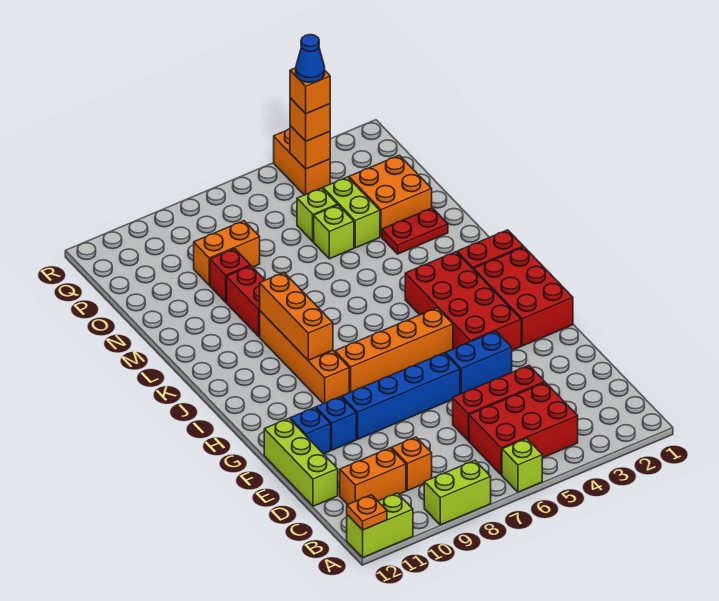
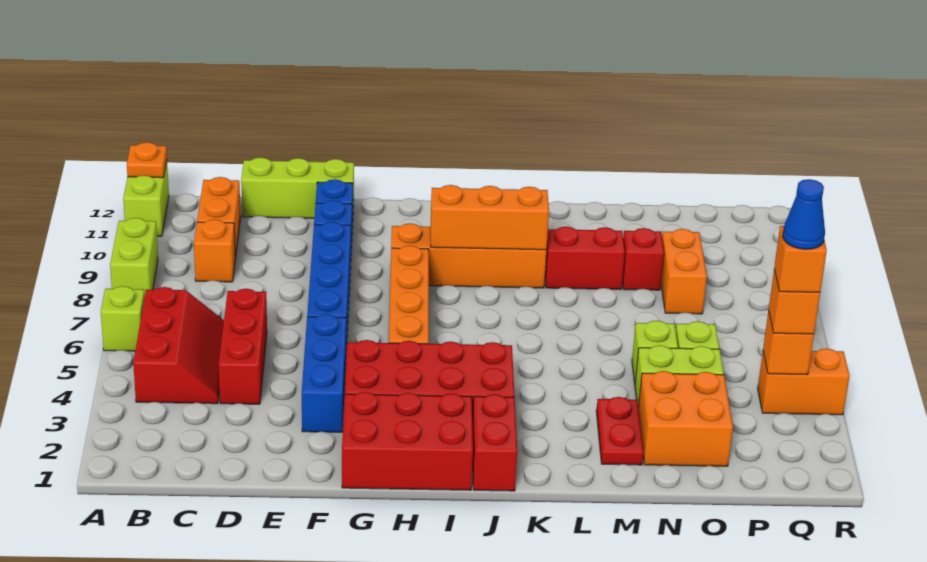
red 2x3 brick [469,382,578,475] -> red 2x3 slope [133,287,224,404]
blue 1x2 brick [446,331,512,394] -> blue 1x3 brick [302,314,346,432]

